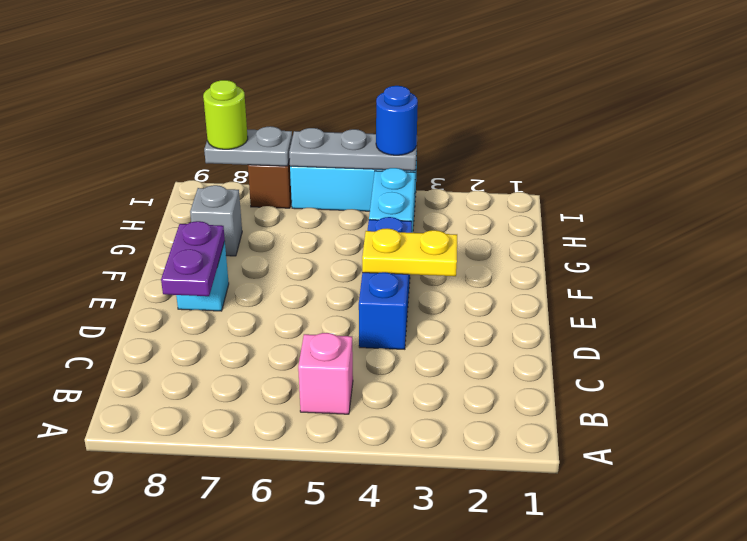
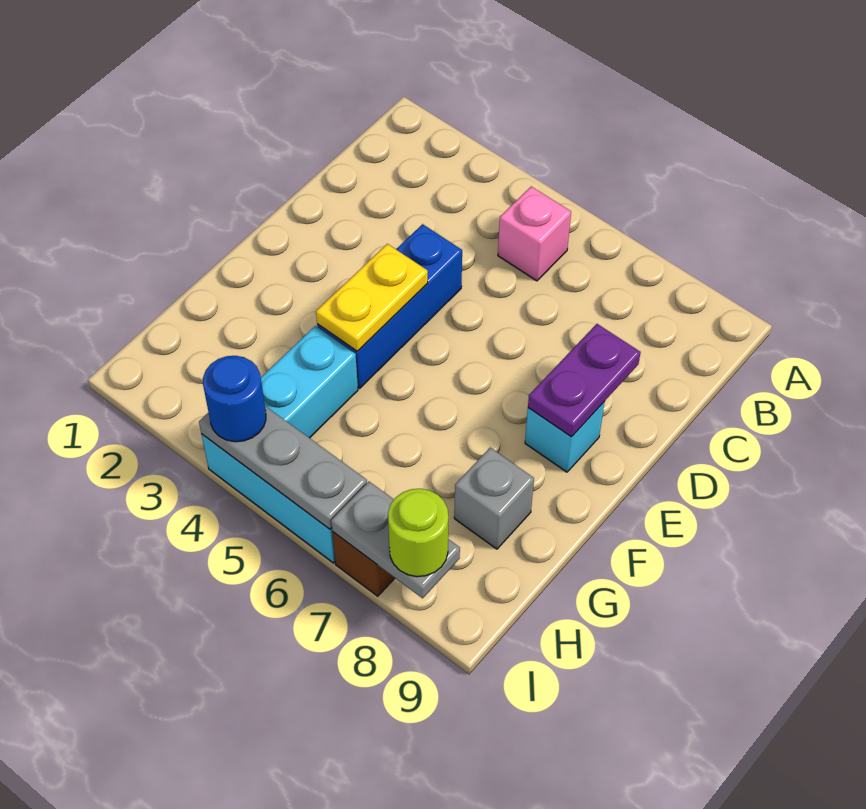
yellow 1x2 plate [362,228,457,276] -> yellow 1x2 plate turned to [316,244,428,351]

